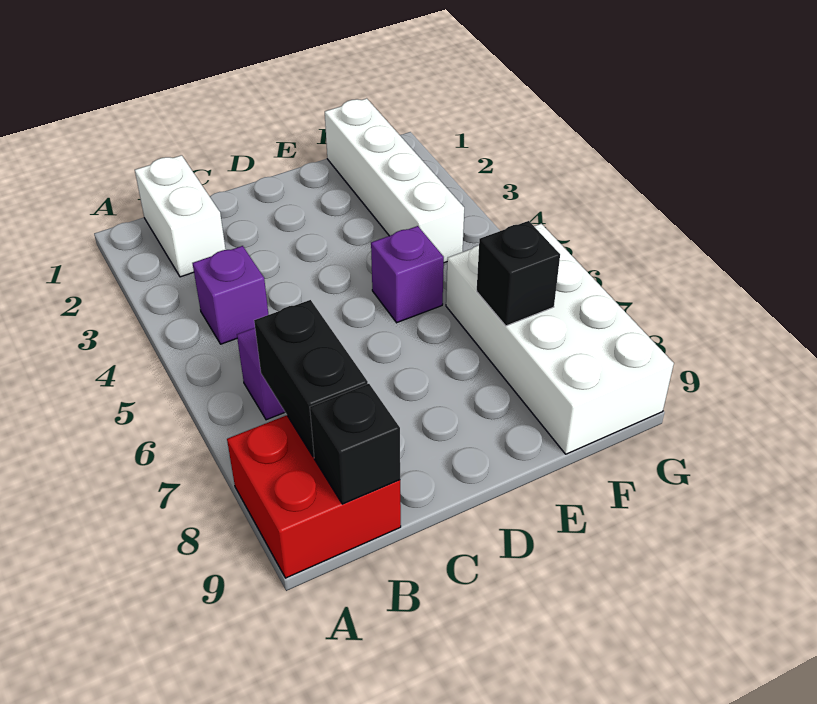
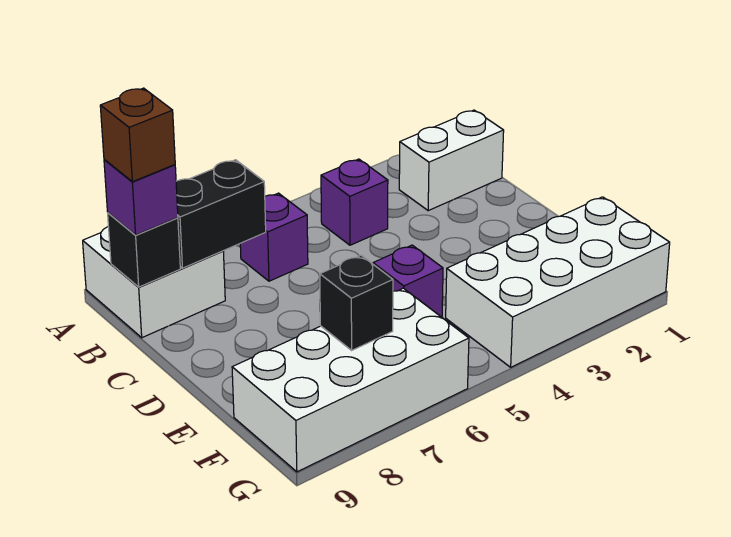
red 2x2 brick [227,415,401,578] -> white 2x2 brick [83,227,225,338]
none -> purple 1x1 brick [104,160,178,235]
none -> brown 1x1 brick [100,88,175,182]
white 1x4 brick [325,98,464,263] -> white 2x4 brick [446,197,670,367]

